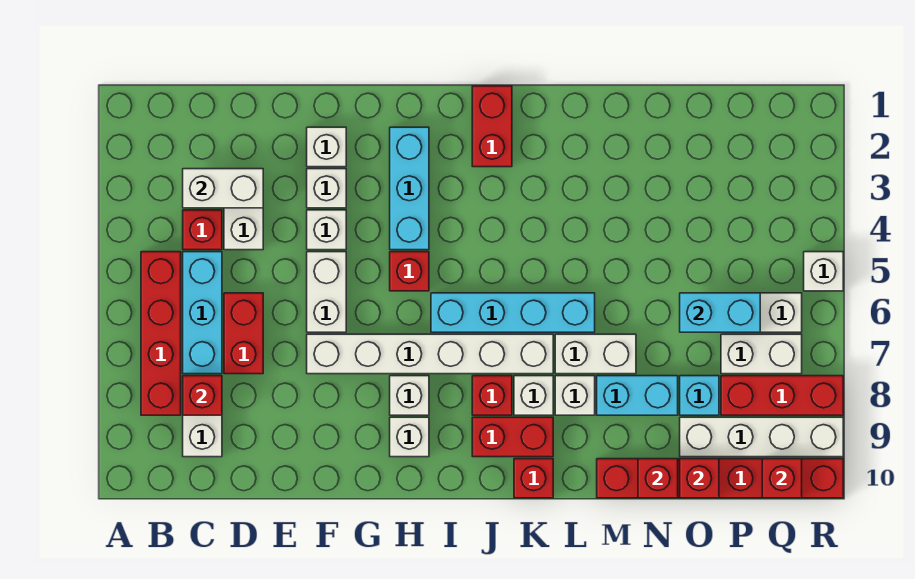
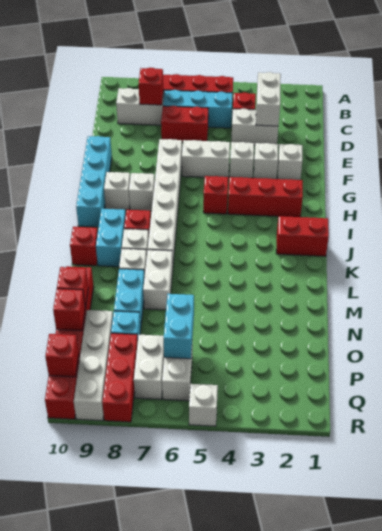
cyan 1x3 brick [390,127,429,250] -> red 1x3 brick [228,177,303,217]
cyan 1x4 brick [431,293,595,332] -> cyan 1x4 brick moved to [76,136,112,227]
red 1x2 brick [472,417,553,457] -> cyan 1x2 brick [96,209,126,267]

